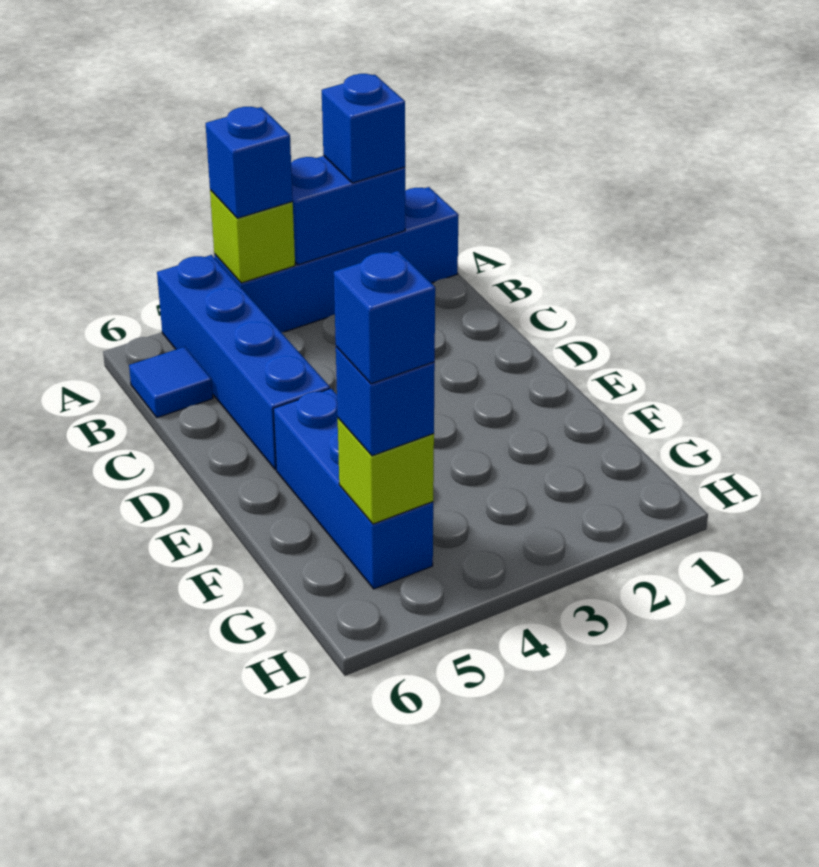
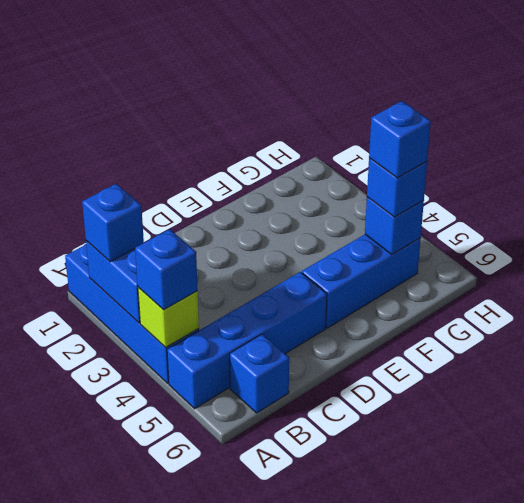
blue 1x1 tile [129,347,213,418] -> blue 1x1 brick [229,334,289,413]
lime 1x1 brick [338,418,434,524] -> blue 1x1 brick [365,197,424,254]

